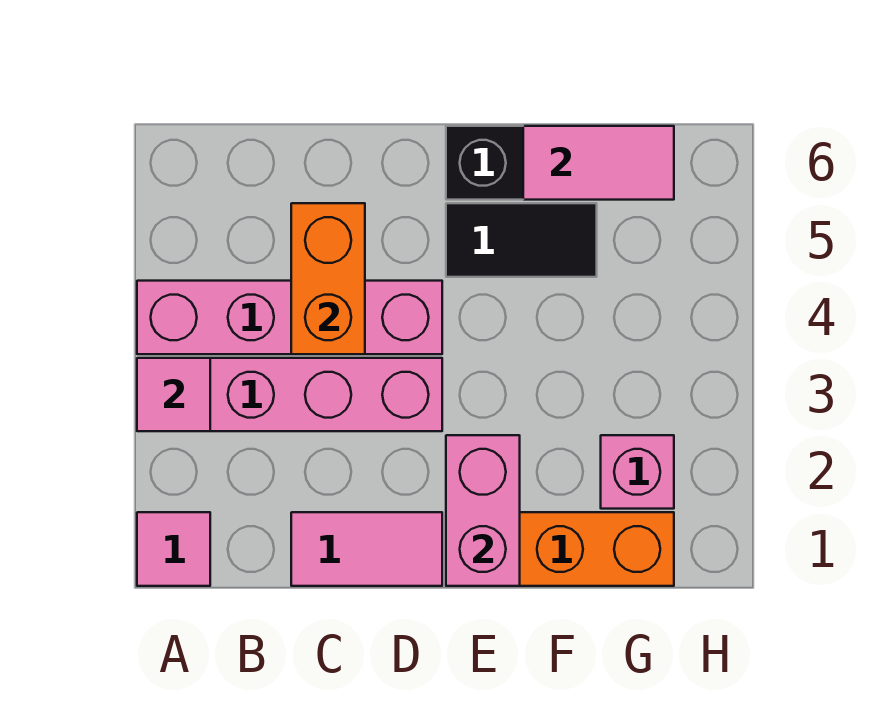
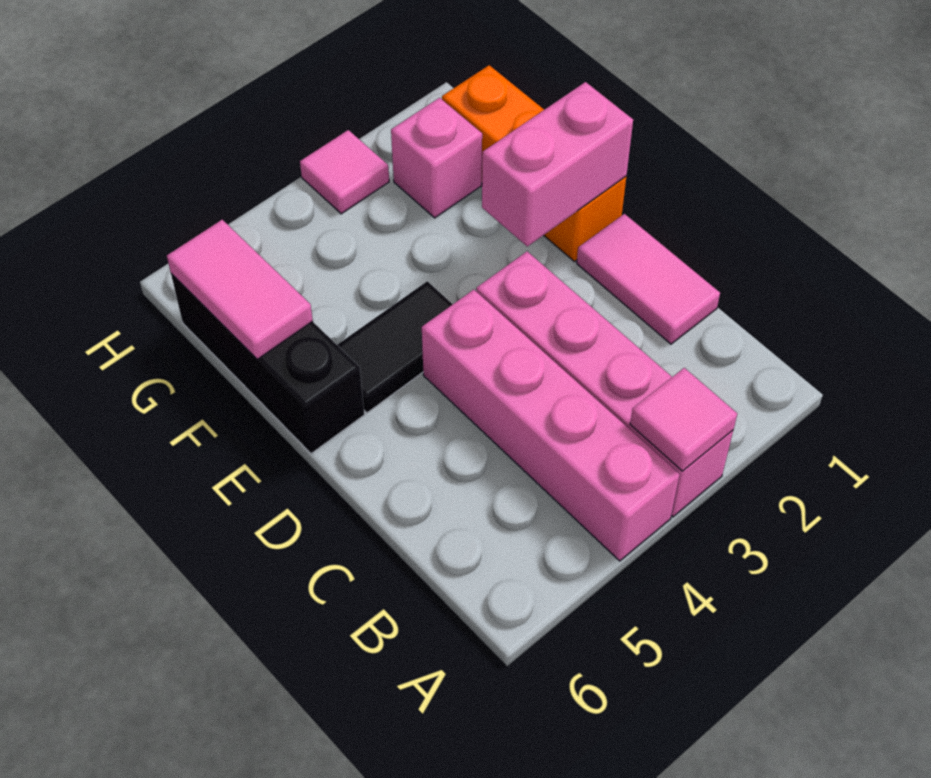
pink 1x1 tile [137,512,210,586] -> pink 1x1 tile moved to [300,130,389,214]
orange 1x2 brick [291,203,365,354] -> none
black 1x2 tile [446,203,597,277] -> black 1x2 tile turned to [337,281,453,413]

